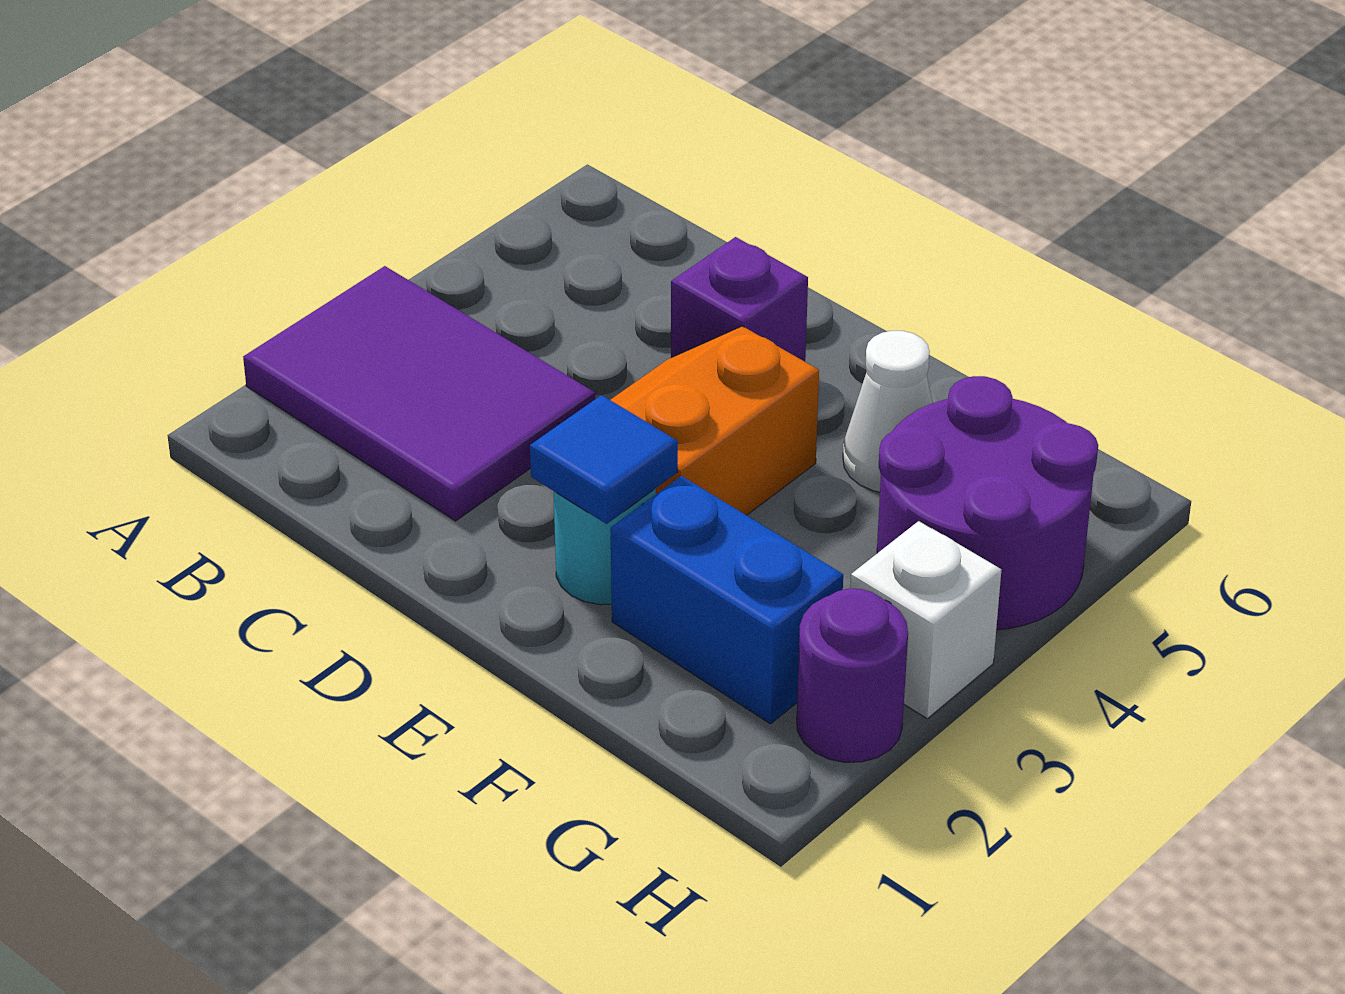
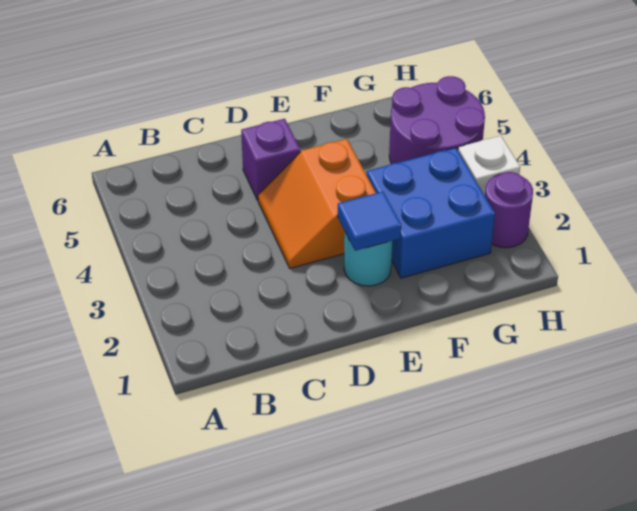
purple 2x3 tile [243,266,595,521] -> none
blue 1x2 brick [610,476,843,724] -> blue 2x2 brick [367,148,495,278]
white 1x1 cone [843,331,932,492] -> none

